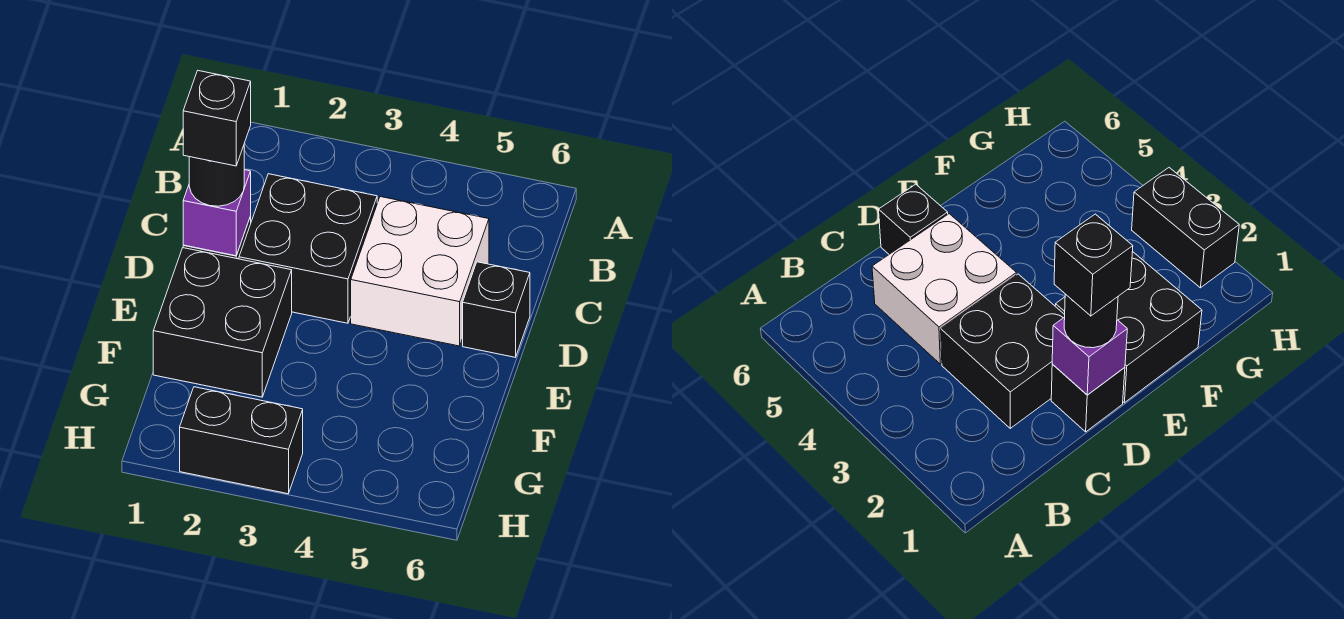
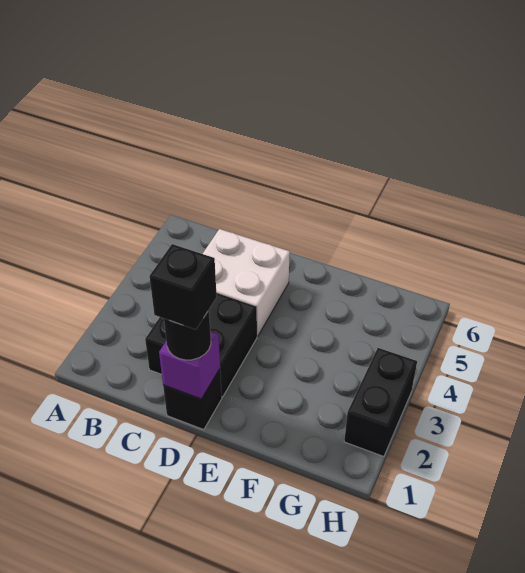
black 1x1 brick [463,262,530,357] -> none
black 2x2 brick [153,248,292,397] -> none

